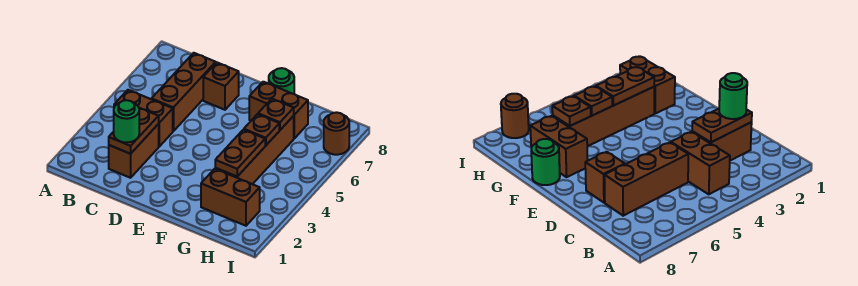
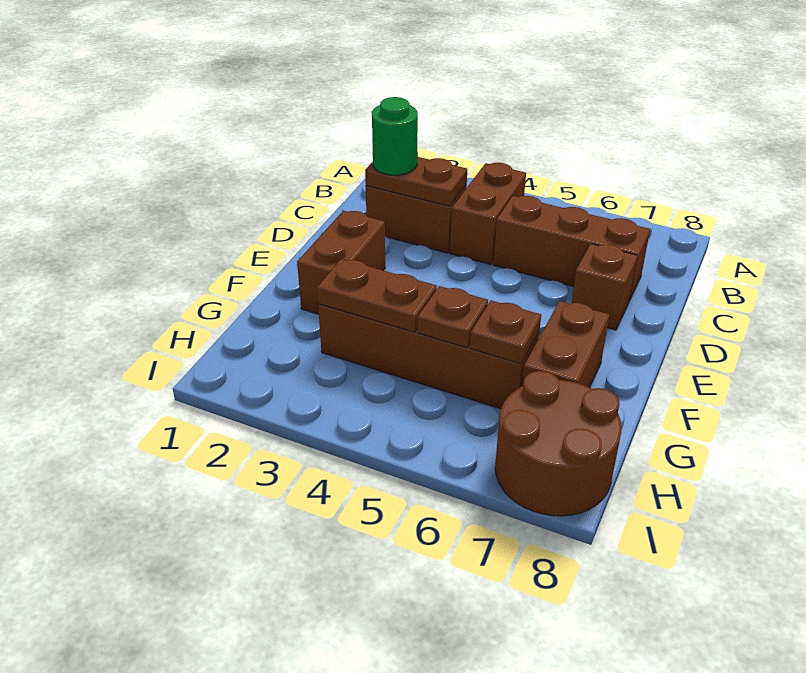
green 1x1 round brick [269,68,294,94] -> none
brown 1x2 brick [201,169,260,226] -> brown 1x2 brick moved to [297,211,385,314]
brown 1x1 round brick [324,112,349,155] -> brown 2x2 round brick [495,371,622,516]

